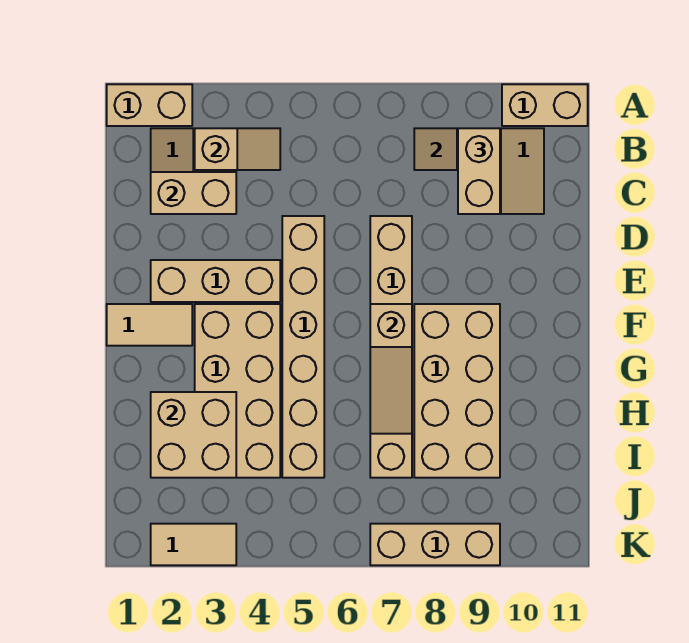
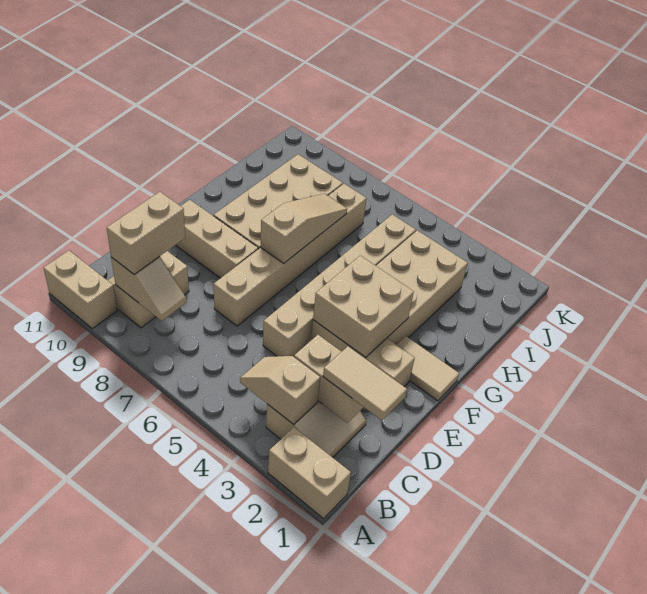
tan 2x2 brick [151,392,236,478] -> tan 2x2 brick moved to [313,256,414,357]
tan 1x2 tile [151,524,236,565] -> tan 1x2 tile moved to [323,346,407,420]
tan 1x3 brick [370,524,500,565] -> tan 1x3 brick moved to [176,200,258,278]

